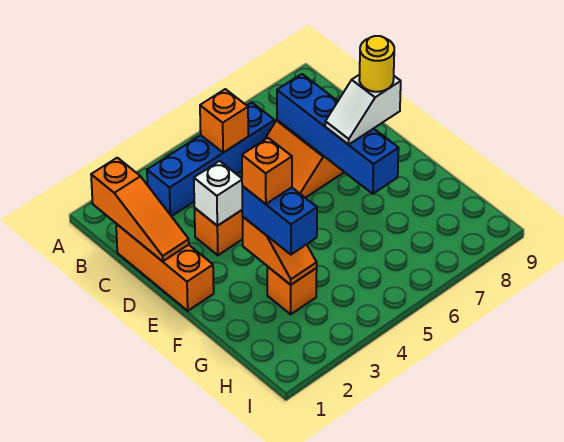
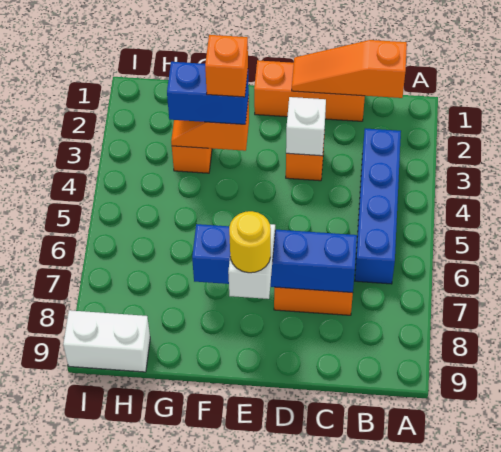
orange 1x1 brick [200,89,248,153] -> none
none -> white 1x2 brick [63,310,150,372]

